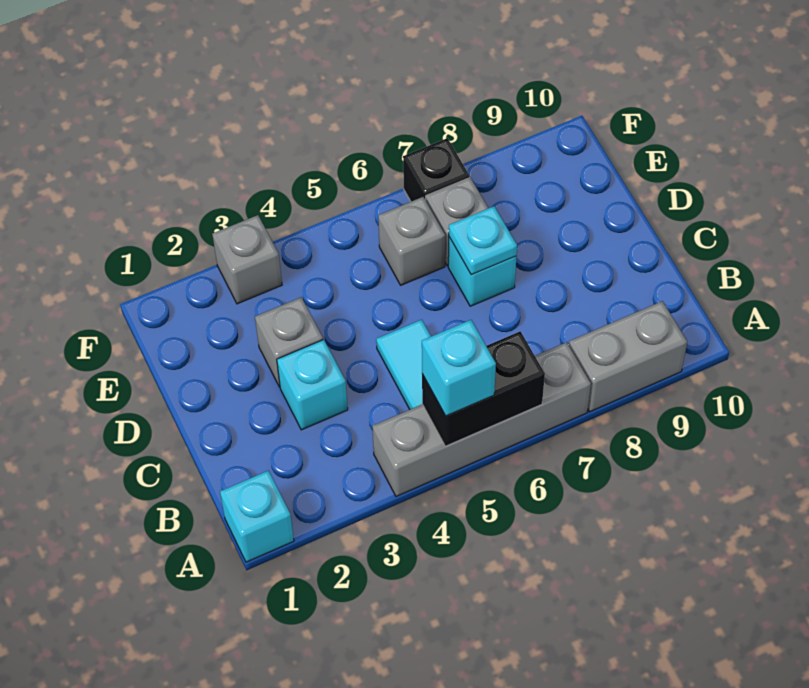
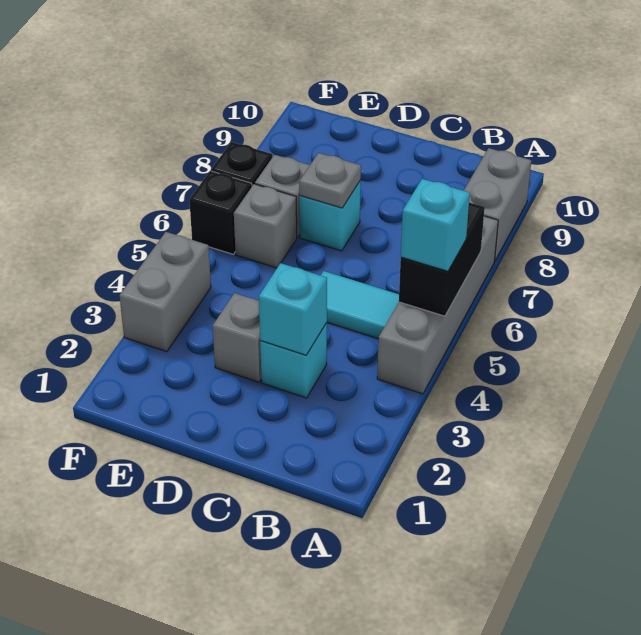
cyan 1x1 brick [220,471,294,562] -> cyan 1x1 brick moved to [259,263,327,355]
cyan 1x1 plate [449,206,517,275] -> grey 1x1 plate [299,153,361,208]
grey 1x1 brick [212,215,282,304] -> grey 1x2 brick [119,232,211,352]
none -> black 1x1 brick [189,171,252,254]

